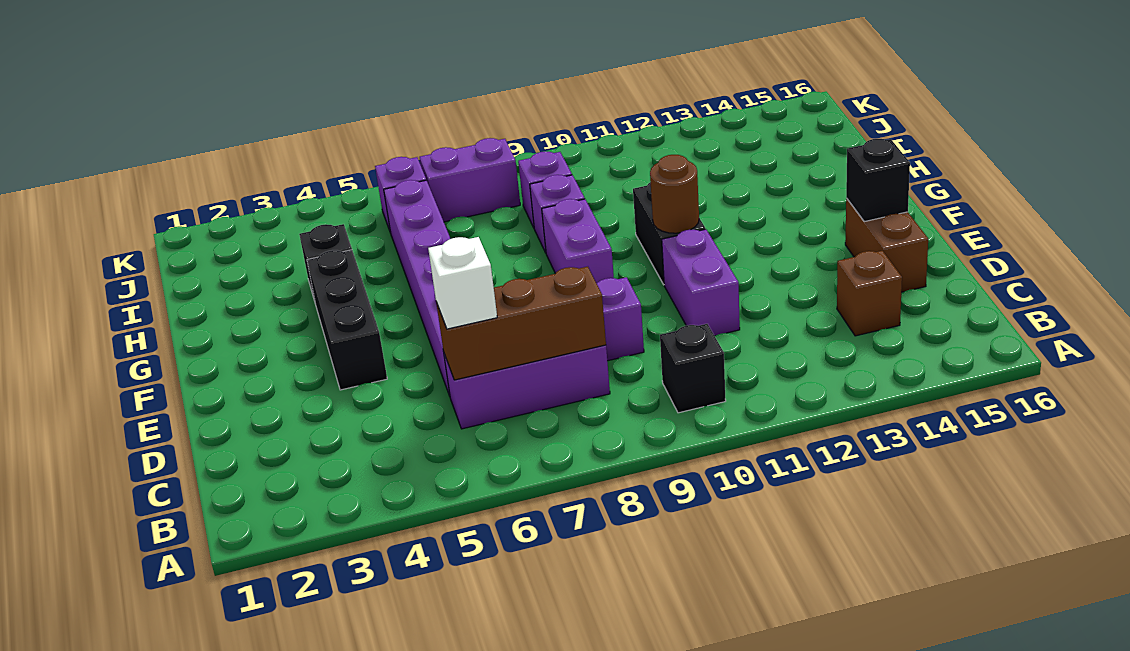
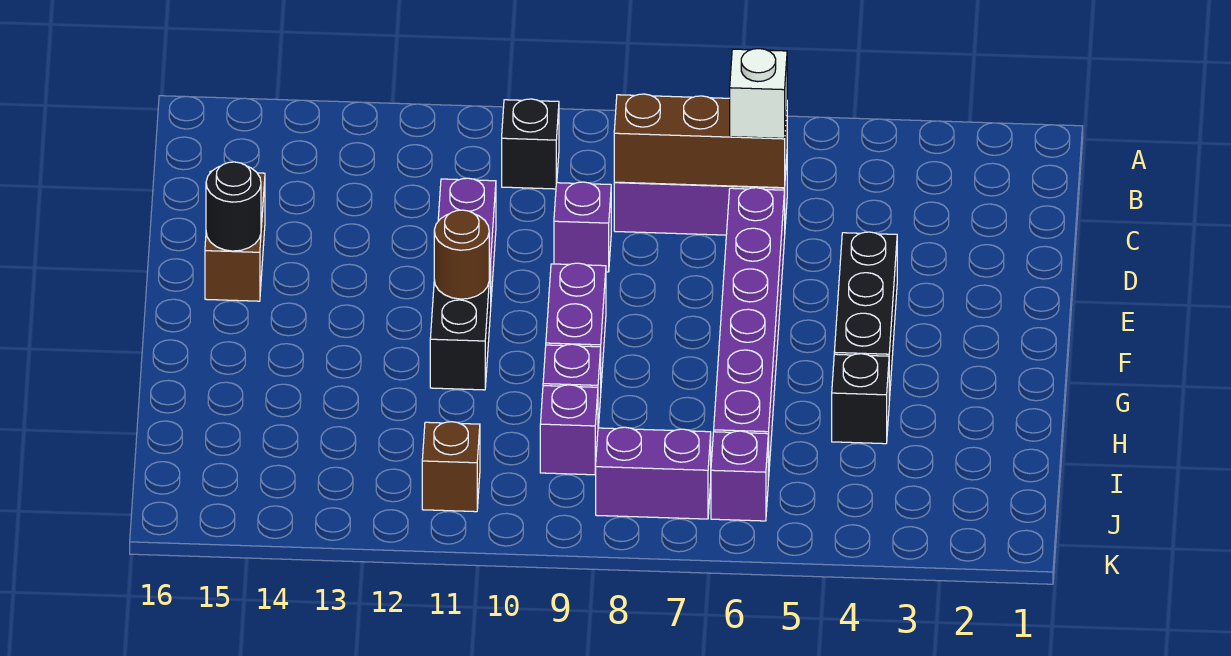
brown 1x1 brick [837,251,902,336] -> brown 1x1 brick moved to [422,422,480,512]
black 1x1 brick [846,139,910,222] -> black 1x1 round brick [206,162,261,251]

